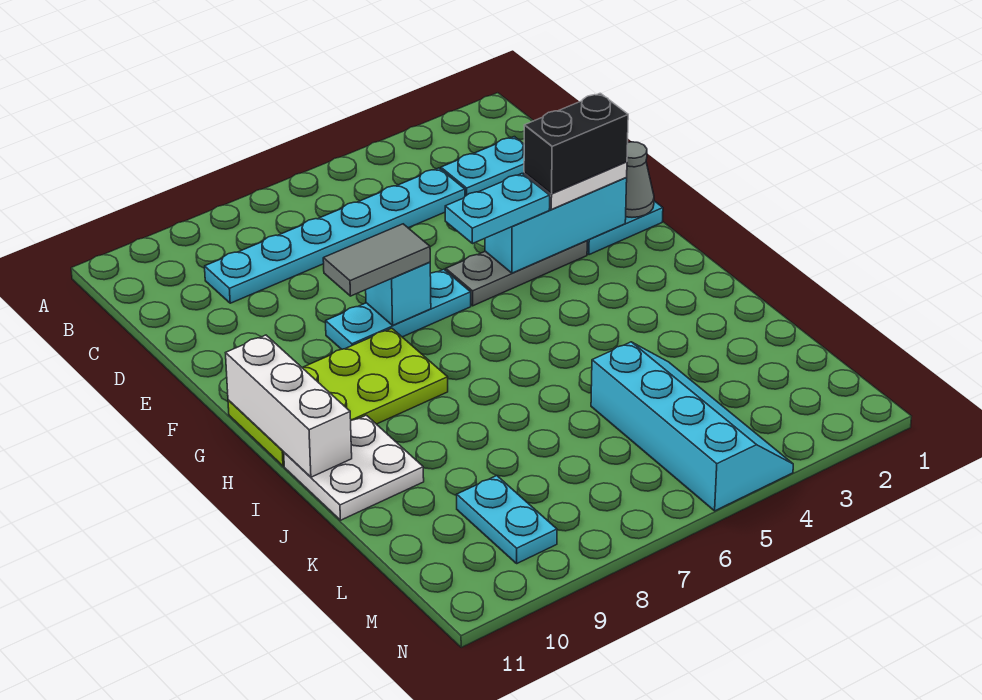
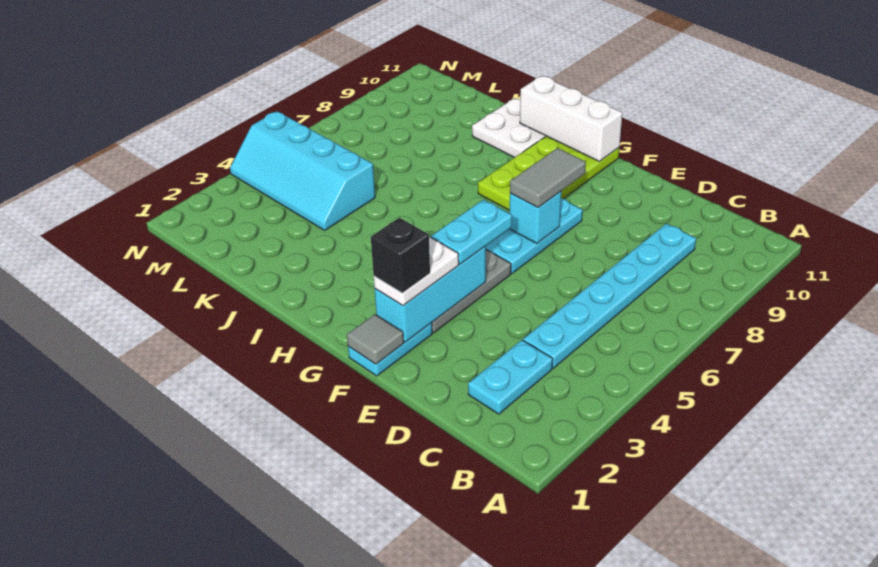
grey 1x1 cone [626,142,654,217] -> grey 1x1 tile [347,314,404,364]
black 1x2 brick [524,93,628,194] -> black 1x1 brick [371,218,430,293]
cyan 1x2 plate [457,476,557,563] -> none

